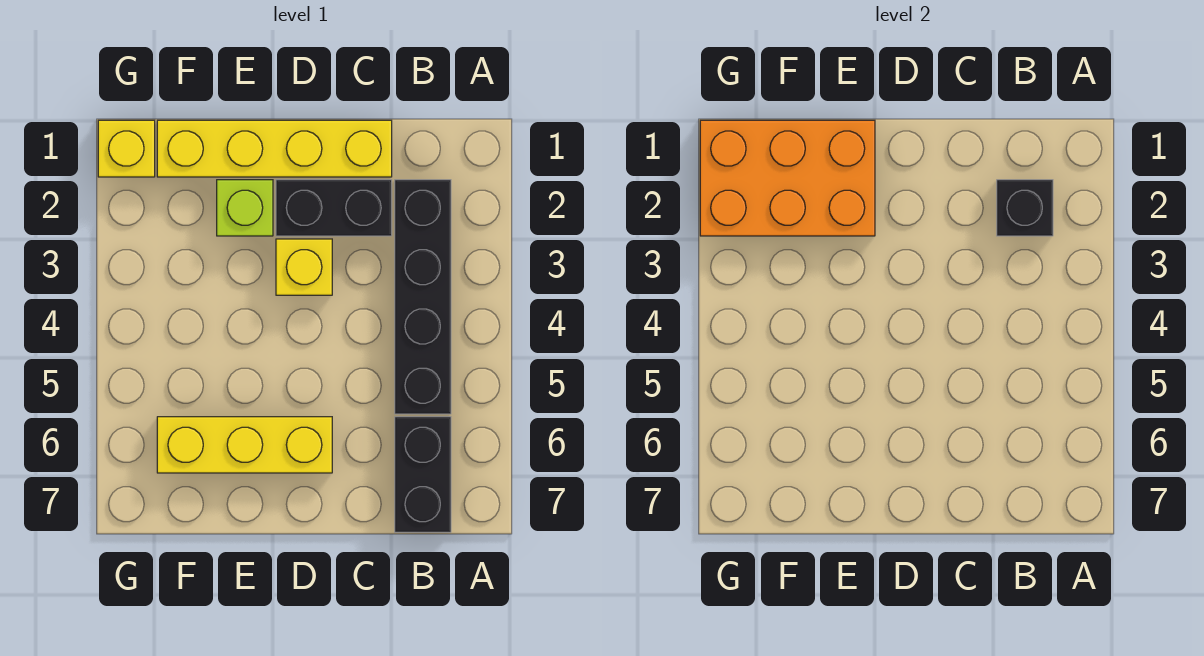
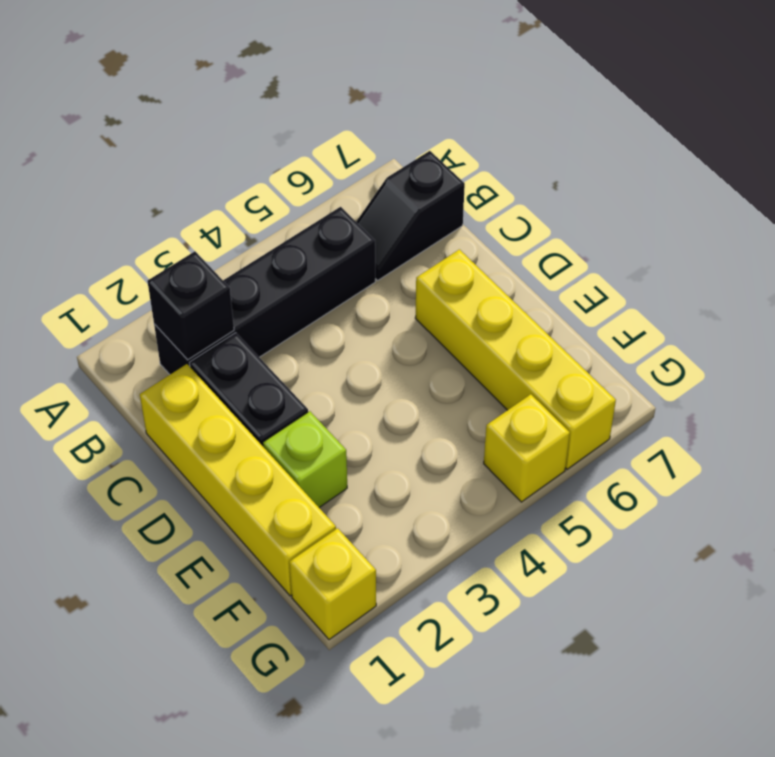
black 1x2 brick [395,417,451,532] -> black 1x2 slope [356,151,465,280]
yellow 1x1 brick [276,239,332,295] -> yellow 1x1 brick moved to [484,394,570,502]
yellow 1x3 brick [157,417,332,473] -> yellow 1x4 brick [415,249,616,469]
orange 2x3 brick [700,120,875,236] -> none

